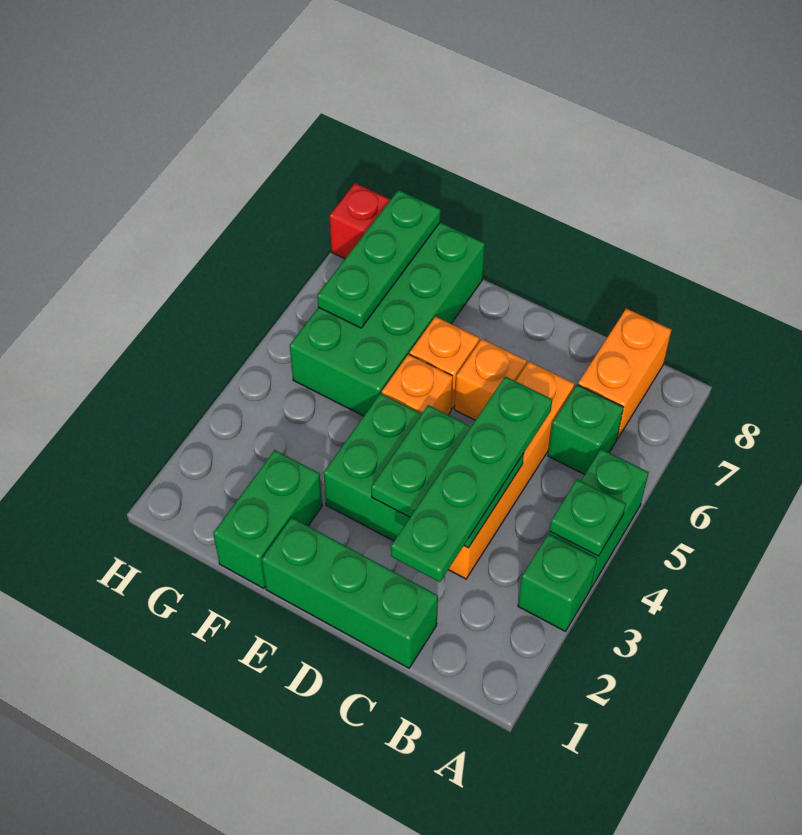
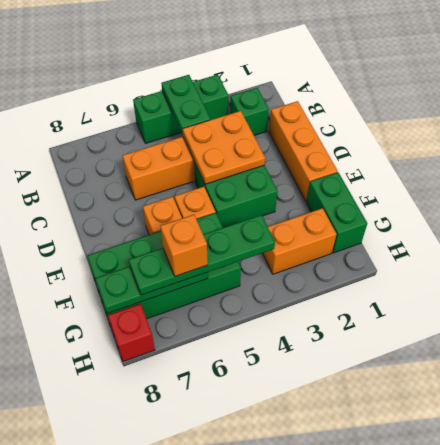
green 1x1 plate [550,479,626,556] -> green 1x2 plate [161,75,211,135]
green 1x1 brick [548,385,623,474] -> green 1x1 brick moved to [230,88,269,135]
orange 1x2 brick [578,309,671,439] -> orange 1x2 brick moved to [263,208,337,274]
green 1x3 brick [261,517,438,668] -> orange 1x3 brick [269,101,338,201]
green 1x4 plate [391,376,552,582] -> green 1x4 plate moved to [129,215,275,295]
green 2x2 plate [371,405,524,548] -> orange 2x2 plate [183,111,265,184]
orange 1x1 brick [455,339,527,420] -> orange 1x1 brick moved to [160,215,208,276]
green 1x2 brick [213,450,322,588] -> green 1x2 brick turned to [306,172,367,253]

